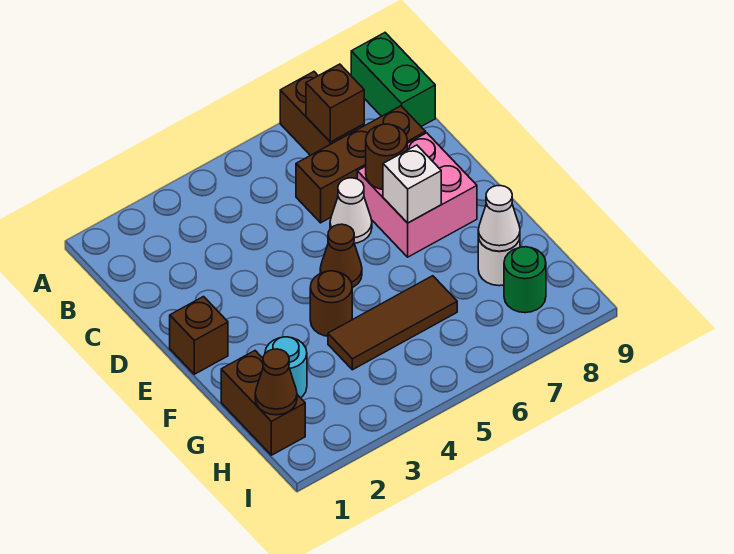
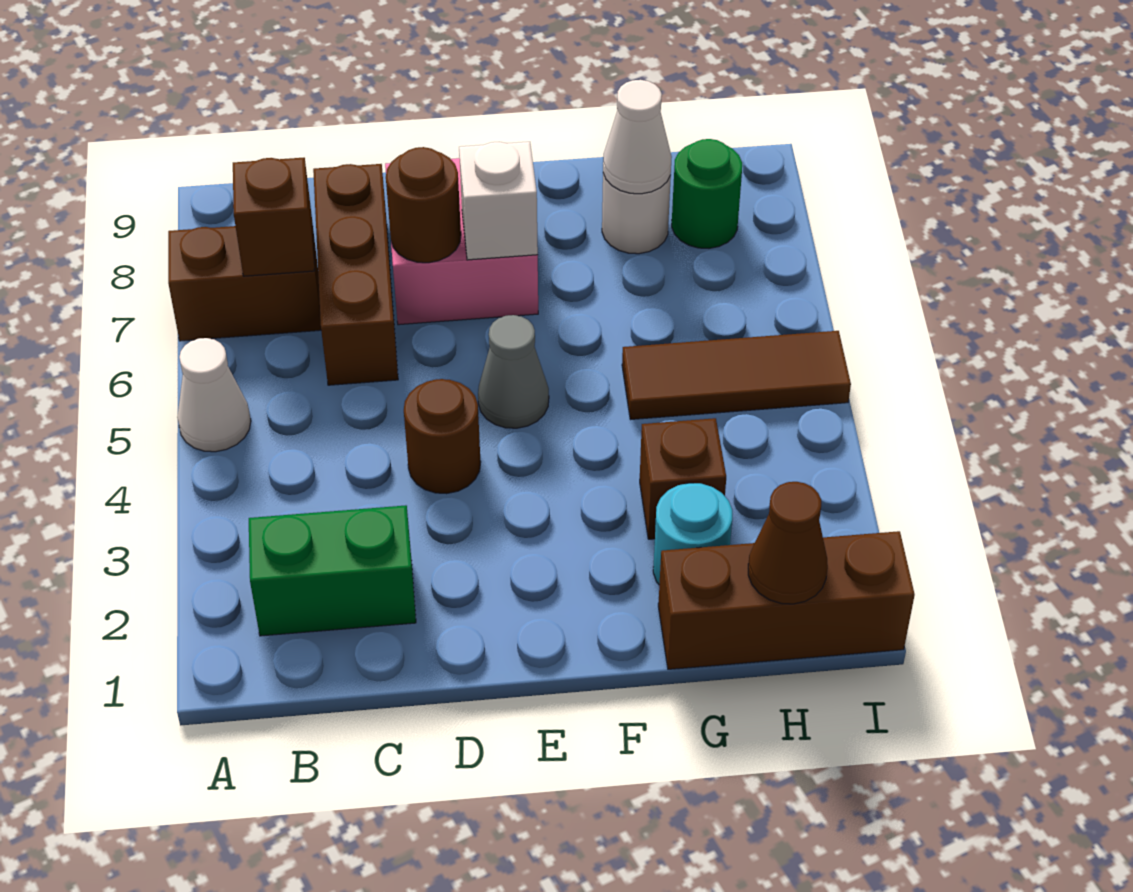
green 1x2 brick [351,33,435,127] -> green 1x2 brick moved to [249,505,416,636]
white 1x1 cone [330,178,372,243] -> white 1x1 cone moved to [177,338,251,452]
brown 1x1 brick [170,297,228,374] -> brown 1x1 brick moved to [640,418,726,539]
brown 1x1 cone [320,224,362,288] -> grey 1x1 cone [478,315,549,428]
brown 1x1 round brick [310,271,352,336] -> brown 1x1 round brick moved to [404,379,481,494]
brown 1x2 brick [221,351,305,455] -> brown 1x3 brick [658,531,915,669]
brown 1x3 tile [328,276,457,370] -> brown 1x3 tile turned to [622,331,851,419]

